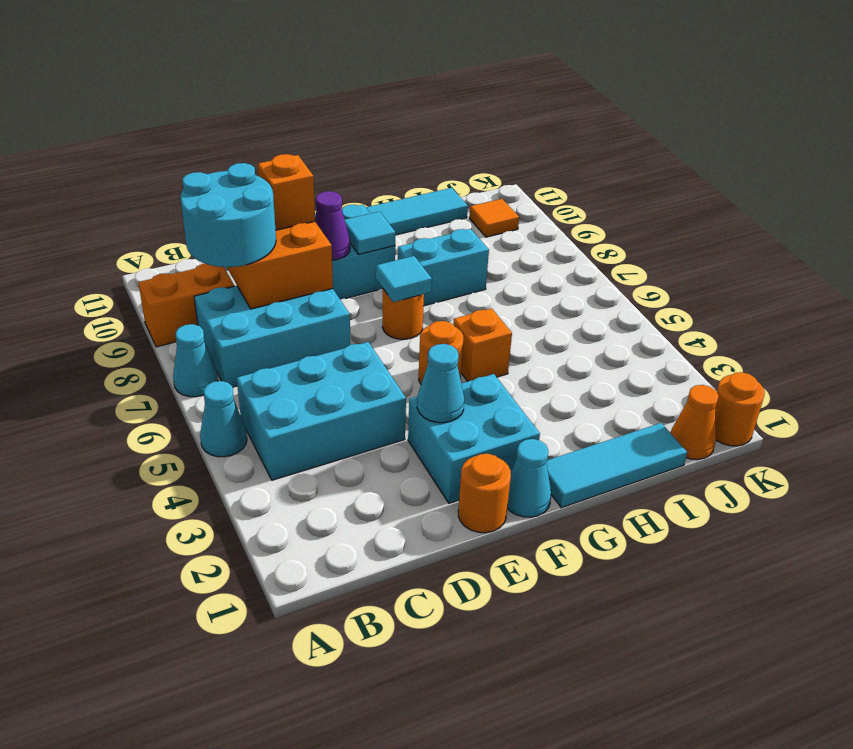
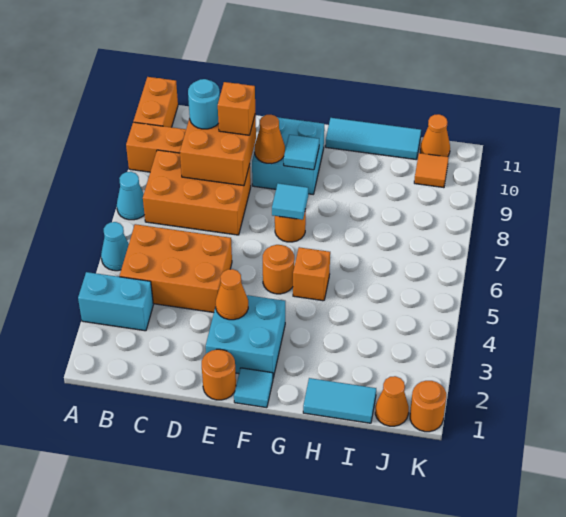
none -> orange 1x2 brick [133,77,178,127]
cyan 2x3 brick [237,342,406,480] -> orange 2x3 brick [120,224,232,312]
cyan 2x3 brick [194,286,350,387] -> orange 2x3 brick [143,150,251,235]
cyan 2x2 round brick [181,163,276,267] -> cyan 1x1 round brick [188,79,220,129]
cyan 1x1 cone [417,344,464,423] -> orange 1x1 cone [216,269,248,320]
purple 1x1 cone [315,191,350,260] -> orange 1x1 cone [254,115,285,164]
cyan 1x1 cone [507,439,551,517] -> cyan 1x1 tile [234,368,273,408]
cyan 1x3 tile [546,423,687,508] -> cyan 1x2 tile [303,378,376,423]
cyan 1x2 brick [398,229,489,306] -> cyan 1x2 brick moved to [78,272,153,331]
none -> orange 1x1 cone [420,114,450,157]

